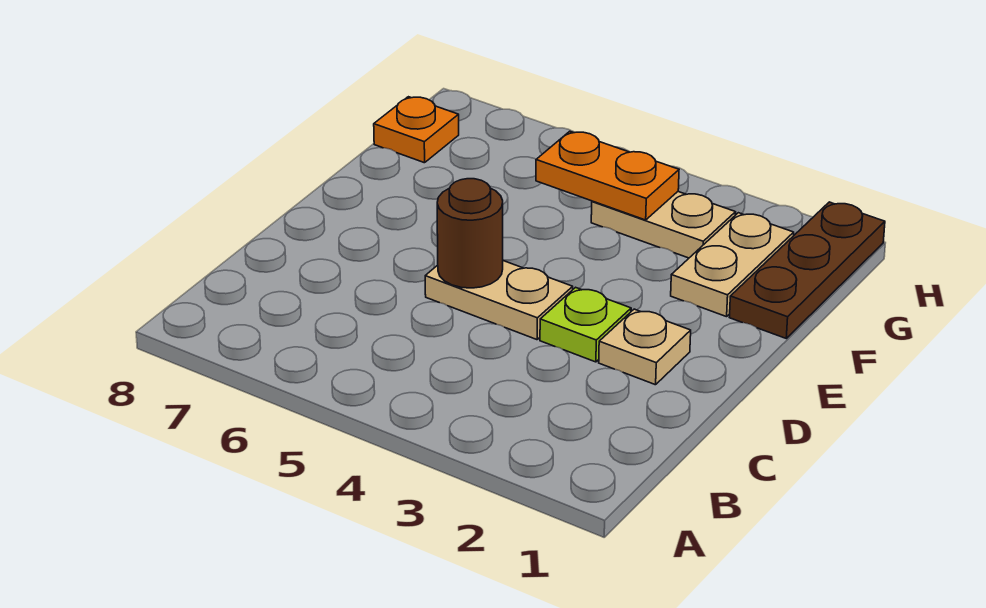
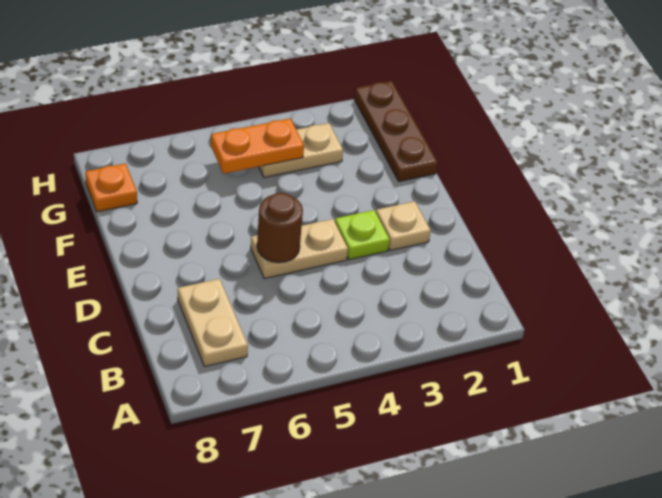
tan 1x2 plate [671,213,794,317] -> tan 1x2 plate moved to [178,279,248,367]

